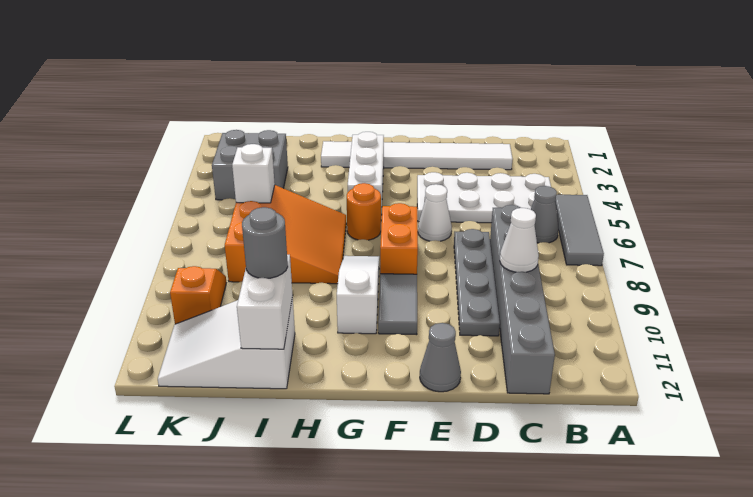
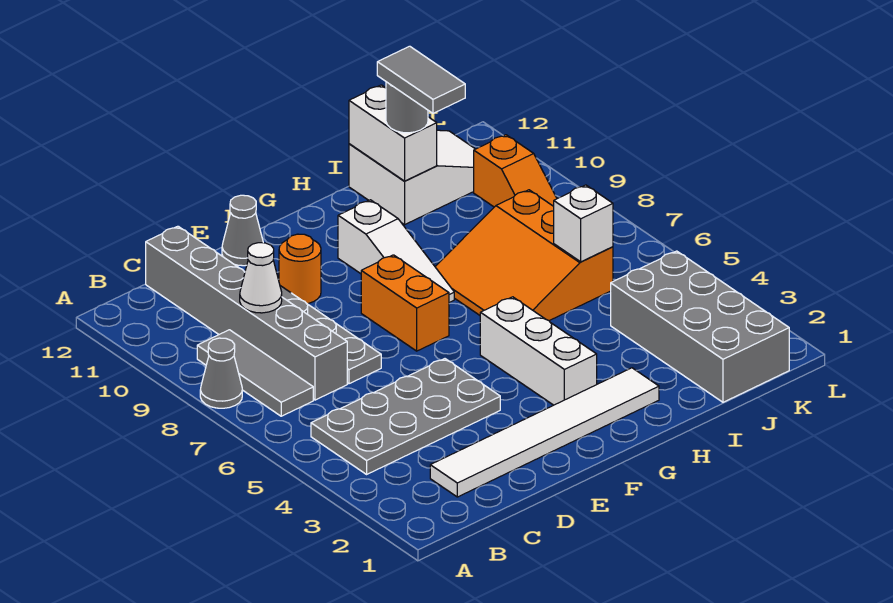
grey 1x3 tile [555,195,604,266] -> grey 1x3 tile moved to [197,330,313,416]
white 2x4 plate [417,172,551,223] -> grey 2x4 plate [311,359,500,474]
grey 1x1 cone [531,186,559,243] -> grey 1x1 cone moved to [200,338,242,408]
white 1x1 cone [418,184,452,241] -> none
grey 1x2 tile [378,274,417,335] -> grey 1x2 tile moved to [377,46,465,113]
orange 1x1 round brick [347,183,381,240] -> orange 1x1 round brick moved to [279,234,321,304]
grey 2x2 brick [212,130,288,200] -> grey 2x4 brick [611,251,789,402]

